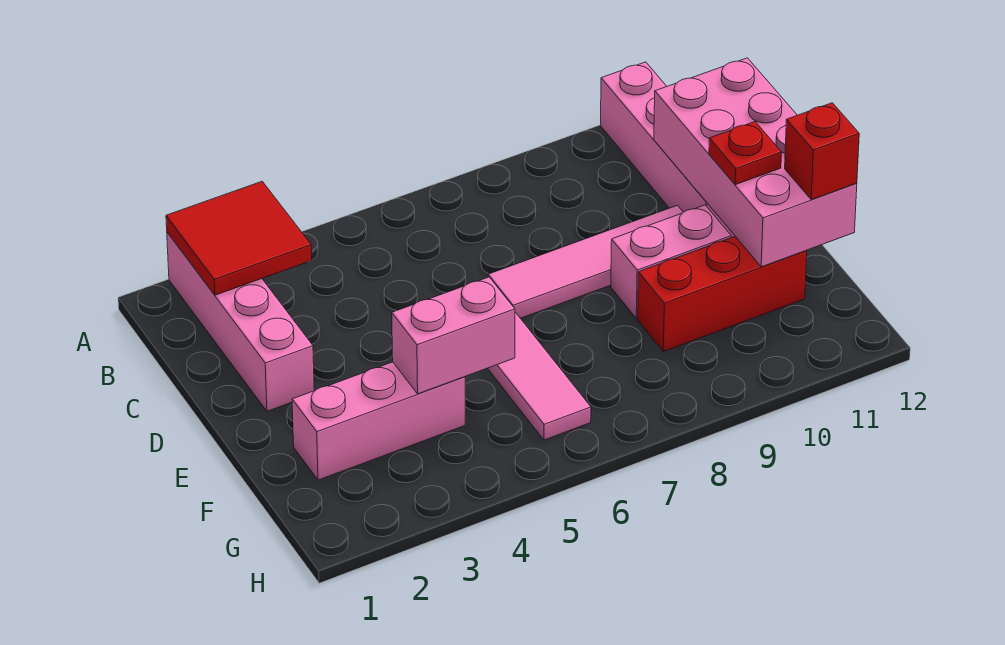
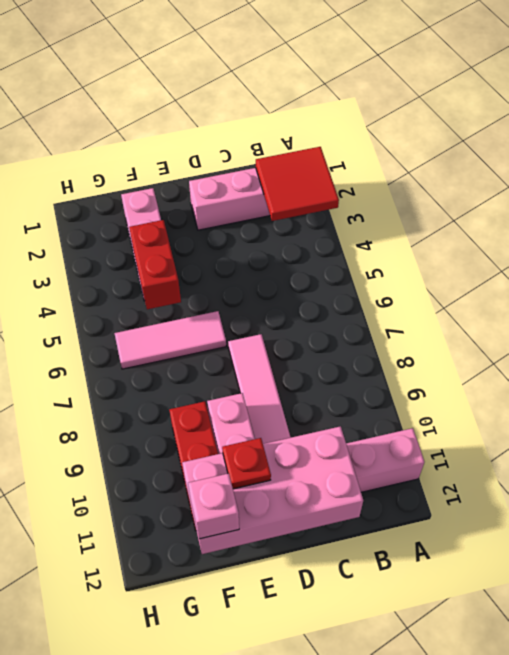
pink 1x2 brick [392,277,515,394] -> red 1x2 brick [129,220,181,309]
red 1x1 brick [785,103,859,200] -> pink 1x1 brick [188,473,239,539]

